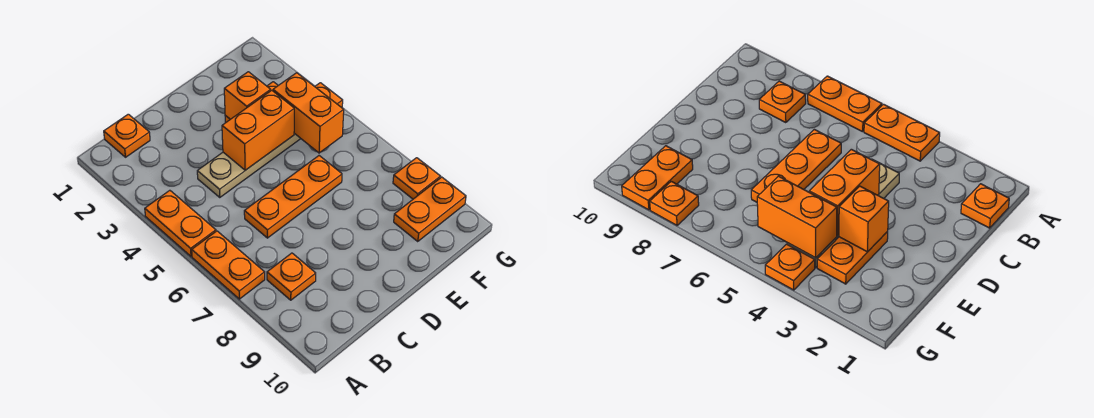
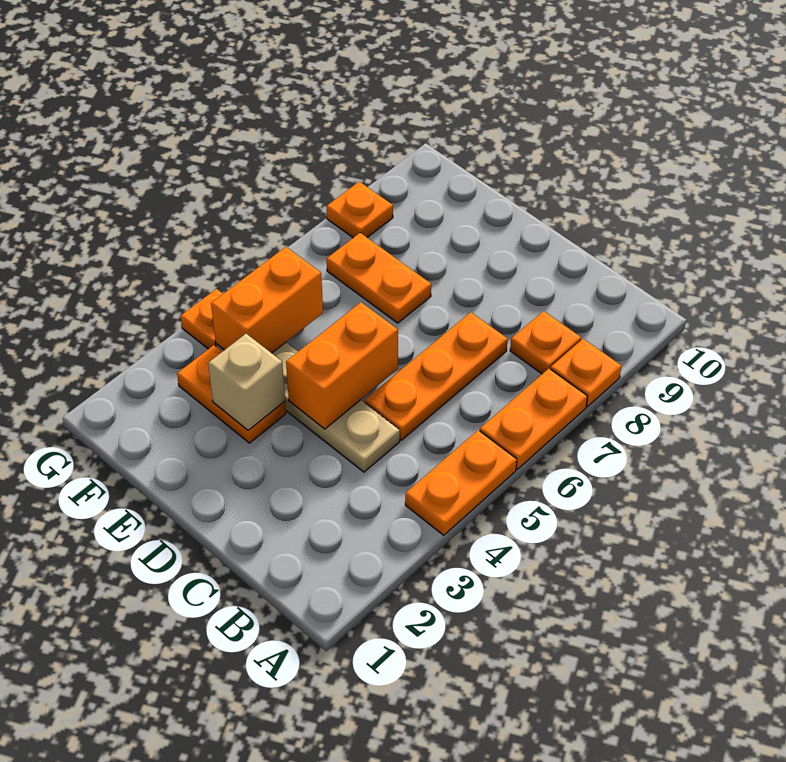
orange 1x1 plate [104,114,150,157] -> orange 1x1 plate moved to [551,339,621,407]
orange 1x3 plate [244,156,342,238] -> orange 1x3 plate turned to [365,312,508,440]
orange 1x2 brick [222,90,294,170] -> orange 1x2 brick turned to [286,302,398,429]
orange 1x1 brick [224,72,271,119] -> tan 1x1 brick [208,334,285,430]
orange 1x2 plate [394,177,466,242] -> orange 1x2 plate moved to [327,233,431,323]

